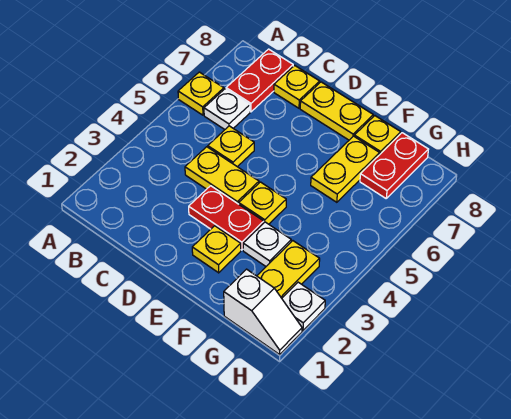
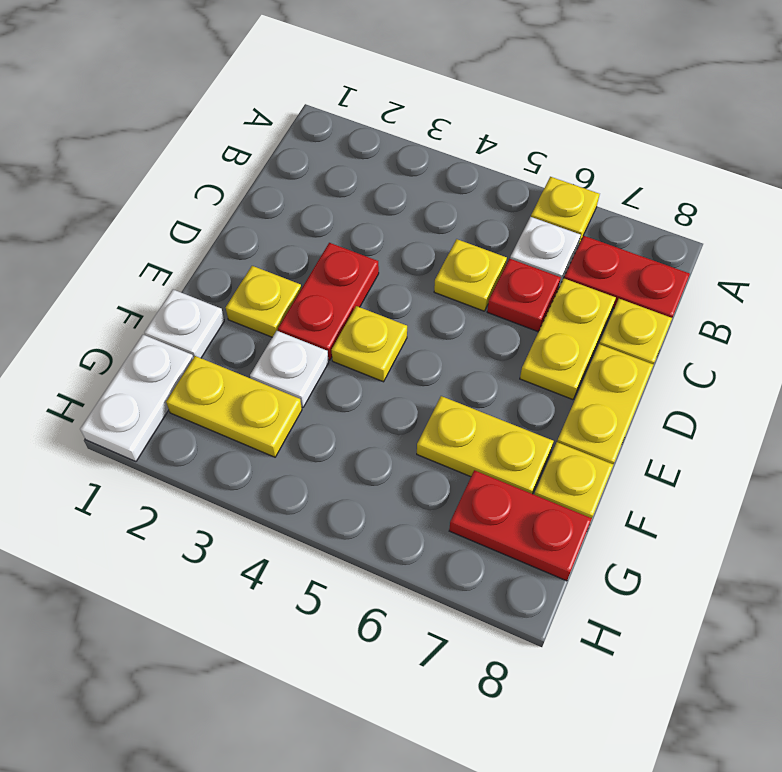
yellow 1x2 plate [185,147,259,204] -> yellow 1x2 plate moved to [520,278,616,400]
none -> red 1x1 plate [487,259,561,332]
white 1x2 slope [224,269,302,354] -> white 1x2 plate [80,335,193,462]
white 1x1 plate [282,282,325,331] -> white 1x1 plate moved to [144,290,224,358]

